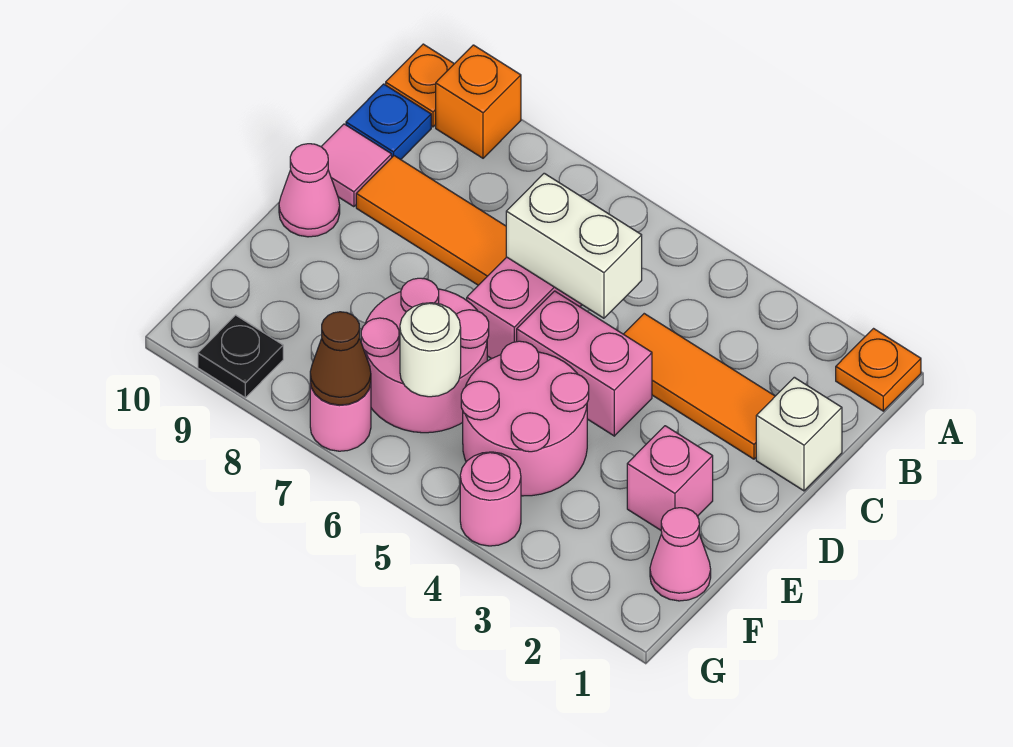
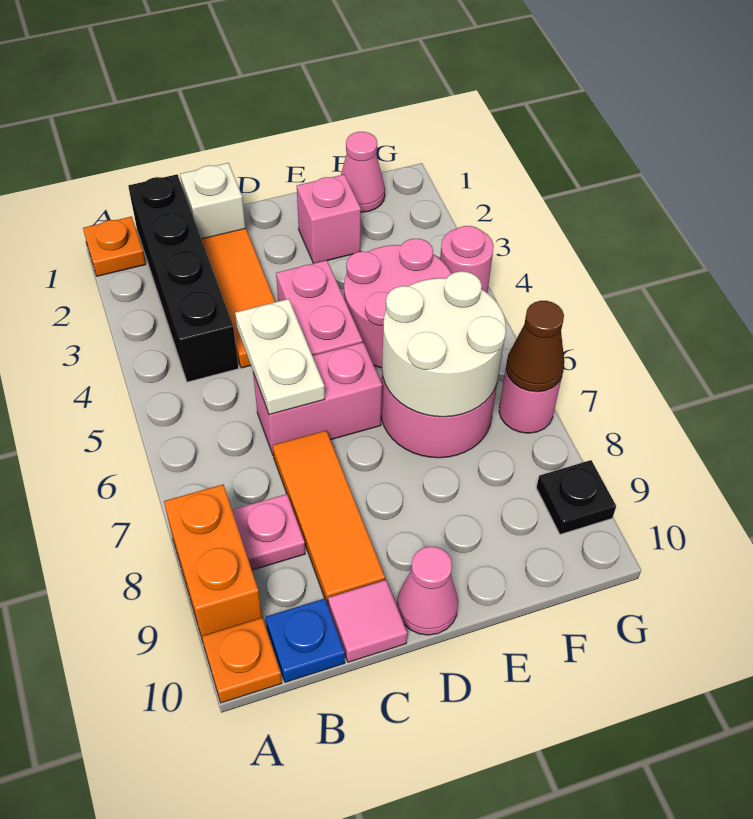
orange 1x1 brick [436,45,521,158] -> orange 1x2 brick [164,485,262,641]
none -> black 1x4 brick [128,174,239,382]
none -> pink 1x1 plate [232,494,305,570]
white 1x2 brick [506,173,642,318] -> white 1x2 plate [235,299,325,415]
white 1x1 round brick [400,303,461,397] -> white 2x2 round brick [382,271,506,417]

